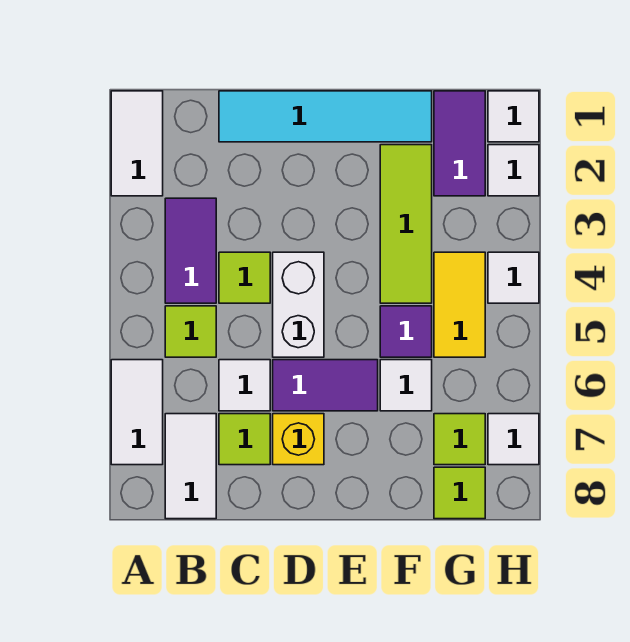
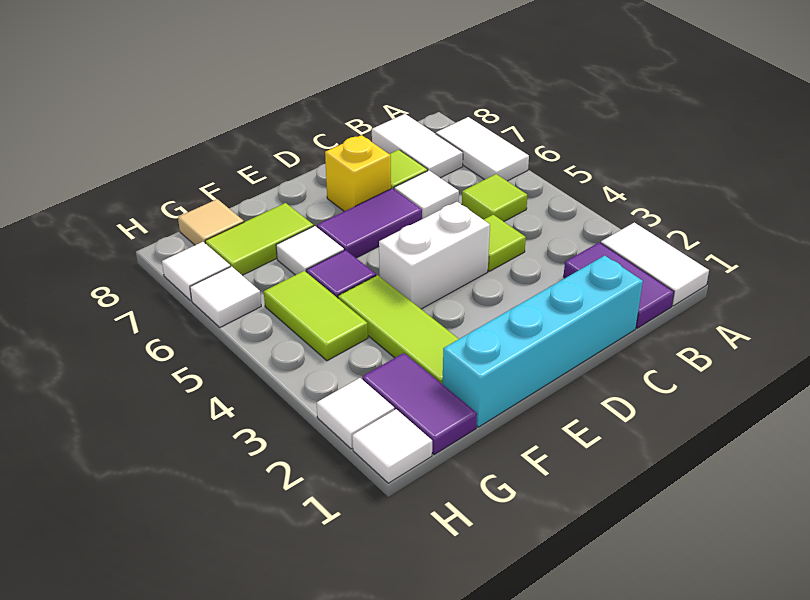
purple 1x2 tile [165,198,216,303] -> purple 1x2 tile moved to [564,242,674,328]
cyan 1x4 tile [219,91,432,142] -> cyan 1x4 brick [442,256,643,427]
white 1x2 brick [273,252,324,357] -> white 1x2 brick turned to [379,202,490,309]
yellow 1x2 tile [434,252,485,357] -> lime 1x2 tile [264,271,368,361]
lime 1x1 tile [434,414,485,465] -> lime 1x2 tile [205,203,314,275]
lime 1x1 tile [434,467,485,519] -> tan 1x1 tile [178,199,244,245]
white 1x1 tile [488,252,539,303] -> white 1x1 tile moved to [190,266,261,327]

